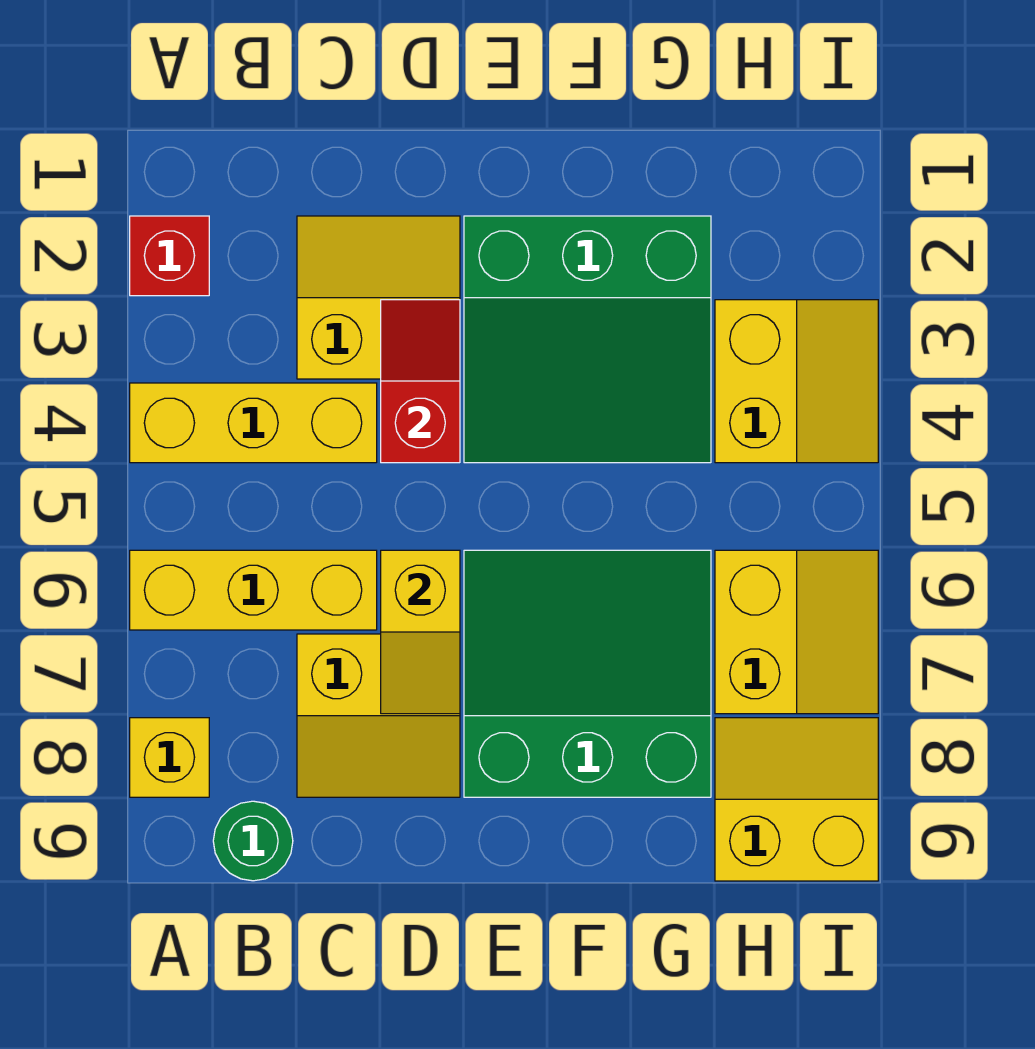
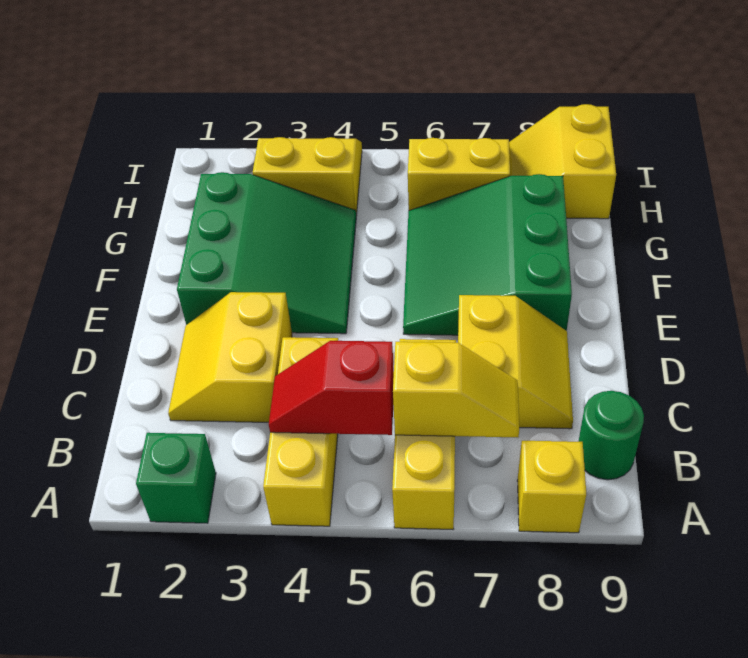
red 1x1 brick [130,216,209,296] -> green 1x1 brick [136,433,216,523]
red 1x2 slope [381,300,460,463] -> red 1x2 slope moved to [269,341,394,435]
yellow 1x2 slope [381,550,460,714] -> yellow 1x2 slope moved to [393,342,519,437]

